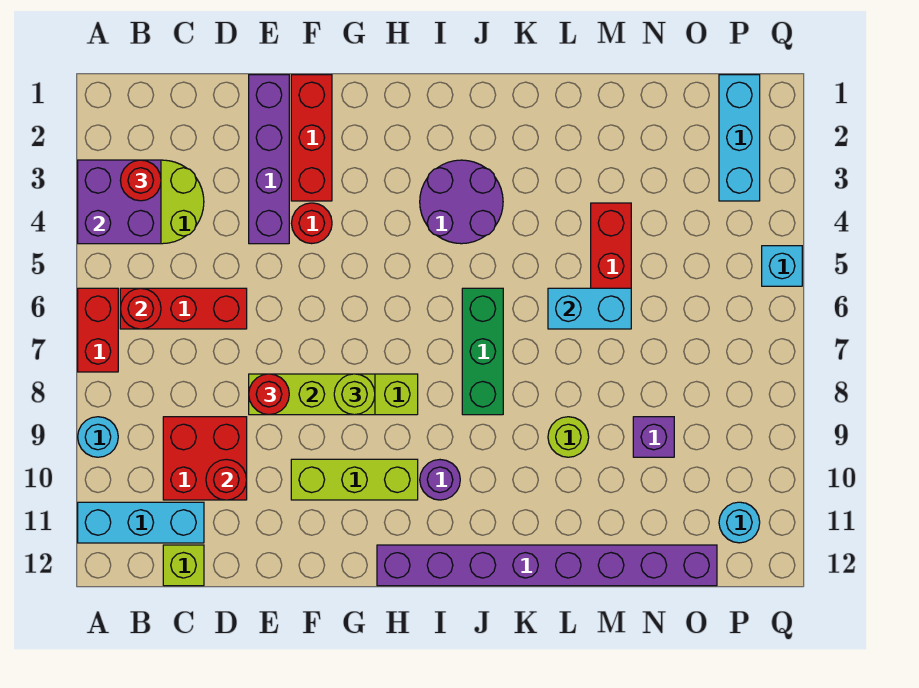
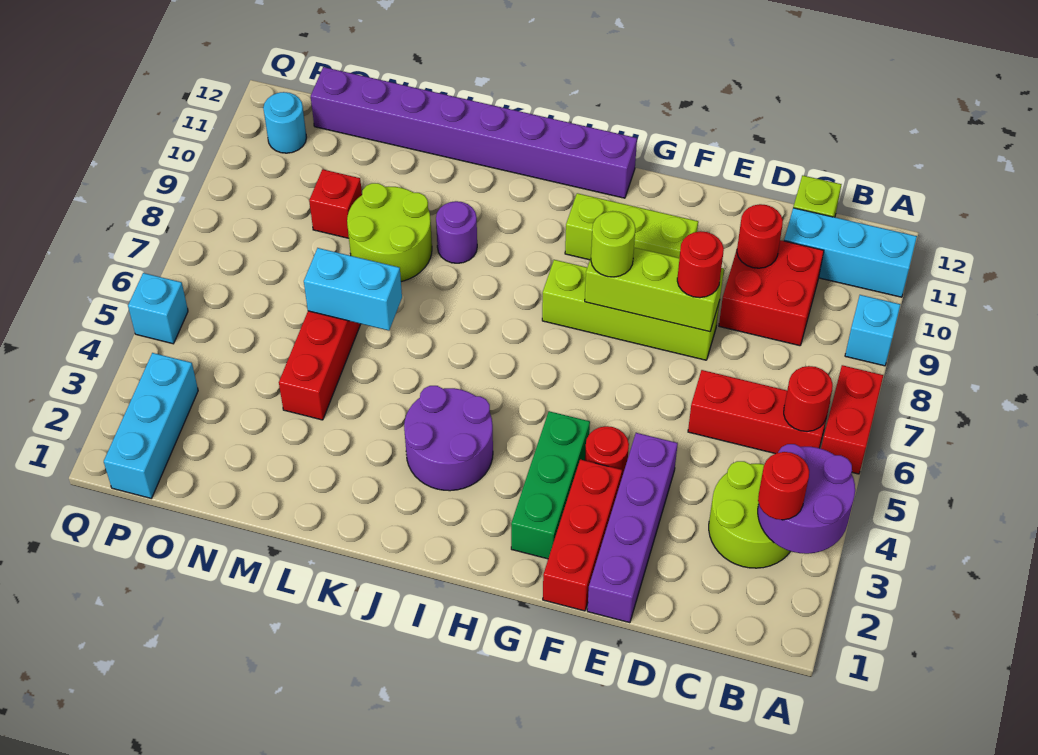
purple 2x2 brick [78,160,161,244] -> purple 2x2 round brick [758,444,855,554]
cyan 1x1 round brick [78,417,118,457] -> cyan 1x1 brick [845,295,900,366]
purple 1x1 round brick [420,460,460,500] -> purple 1x1 round brick moved to [436,201,477,263]
green 1x3 brick [462,288,503,415] -> green 1x3 brick moved to [511,411,590,559]
lime 1x1 round brick [548,417,589,457] -> lime 2x2 round brick [347,183,432,282]
purple 1x1 brick [633,417,674,457] -> red 1x1 brick [309,169,362,238]

